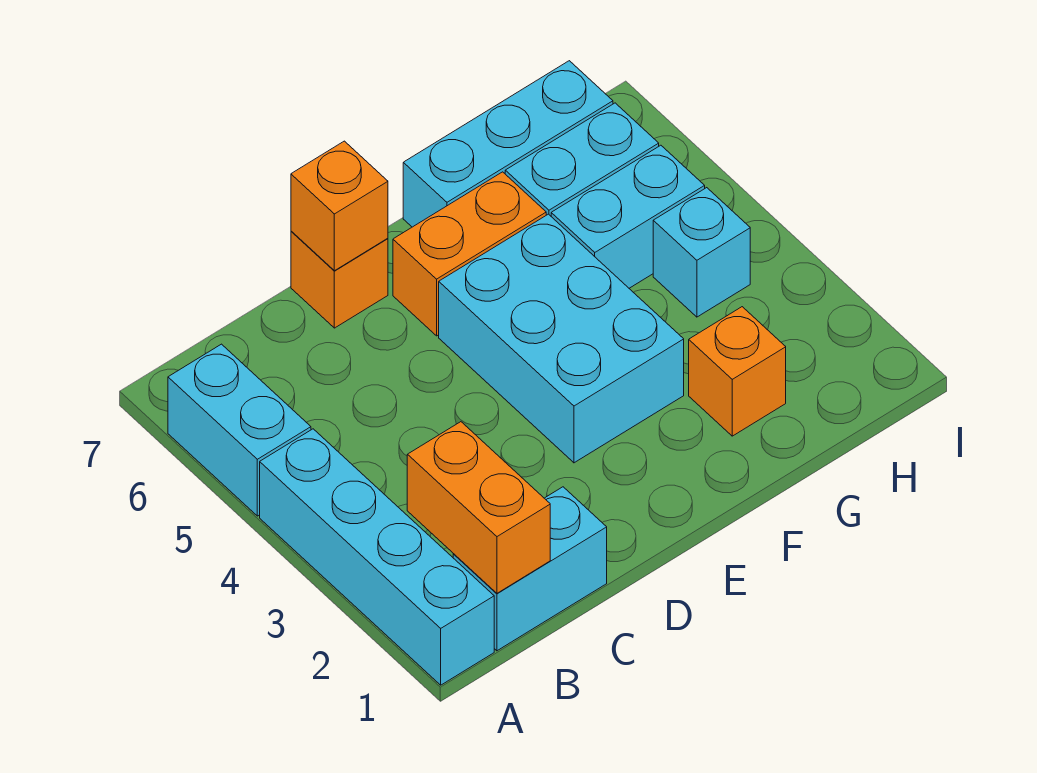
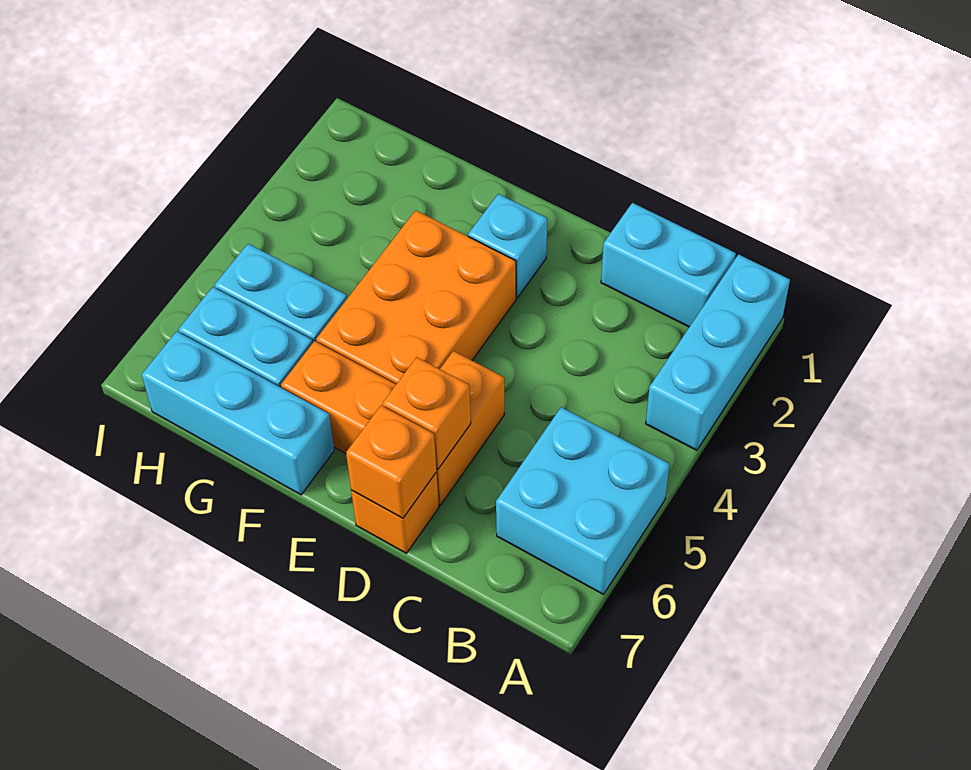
cyan 1x4 brick [260,429,494,685] -> cyan 1x3 brick [646,254,790,450]
cyan 1x2 brick [168,344,311,516] -> cyan 2x2 brick [496,407,670,594]
orange 1x2 brick [407,422,550,593] -> orange 1x2 brick moved to [436,351,505,505]
cyan 2x3 brick [439,214,684,463] -> orange 2x3 brick [316,210,516,384]
orange 1x1 brick [689,307,786,436] -> orange 1x1 brick moved to [383,357,471,469]
cyan 1x1 brick [653,188,750,317] -> cyan 1x1 brick moved to [468,194,547,298]

